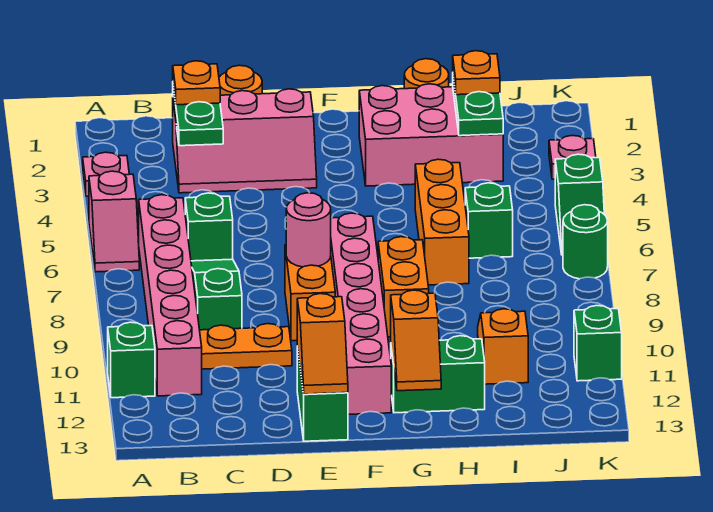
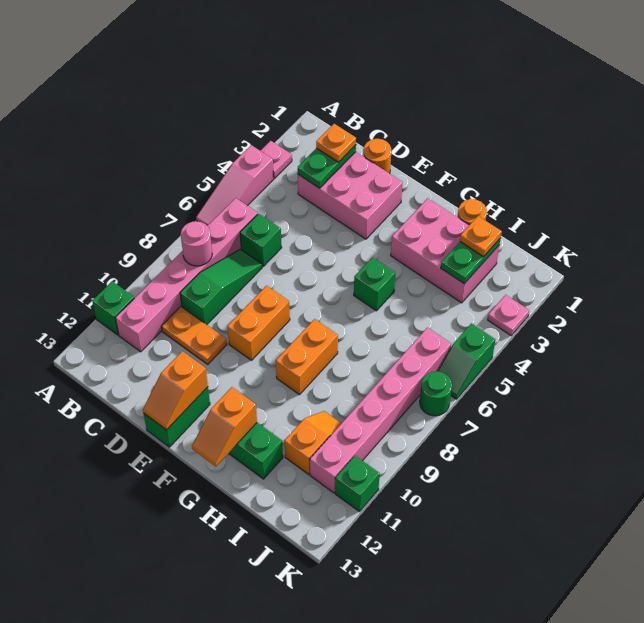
pink 1x2 slope [89,171,139,272] -> pink 1x3 slope [196,145,274,226]
pink 2x3 slope [173,89,317,193] -> pink 2x3 brick [298,152,403,239]
pink 1x1 round brick [286,193,331,267] -> pink 1x1 round brick moved to [181,221,212,266]
pink 1x6 brick [331,213,391,414] -> pink 1x6 brick moved to [310,328,451,493]
orange 1x3 brick [415,159,469,285] -> none
green 1x1 brick [465,183,513,258] -> green 1x1 brick moved to [354,257,395,311]

